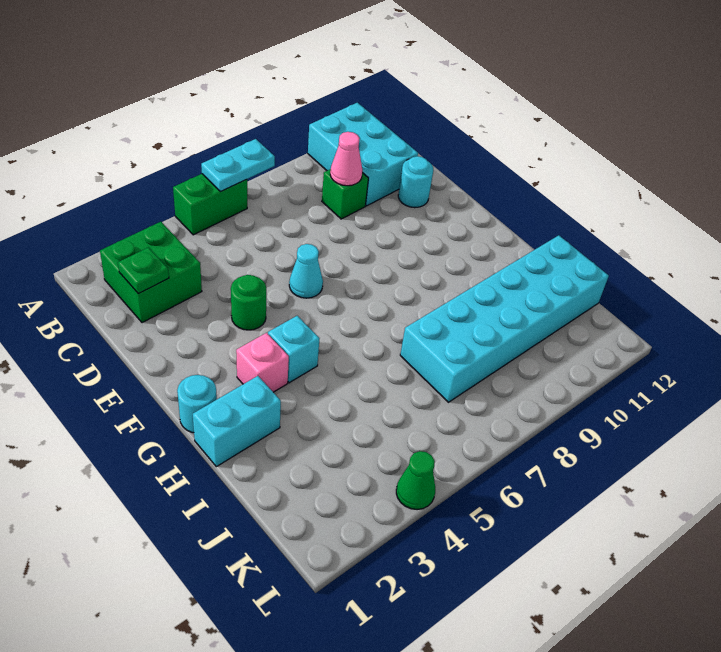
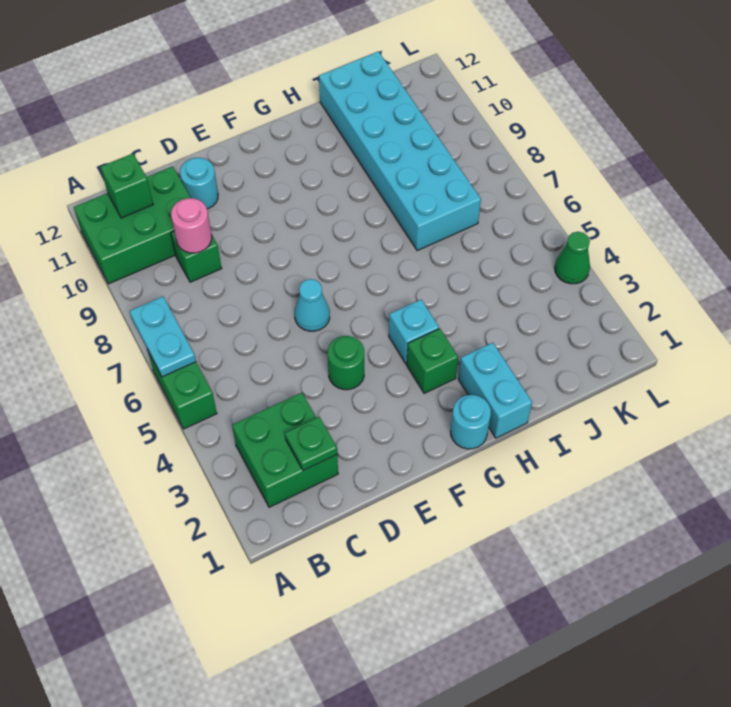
cyan 2x3 brick [308,103,418,206] -> green 2x3 brick [74,166,191,284]
none -> green 1x1 brick [101,154,153,218]
pink 1x1 cone [330,132,362,186] -> pink 1x1 round brick [171,198,212,253]
pink 1x1 brick [236,333,289,392] -> green 1x1 brick [407,329,458,393]

